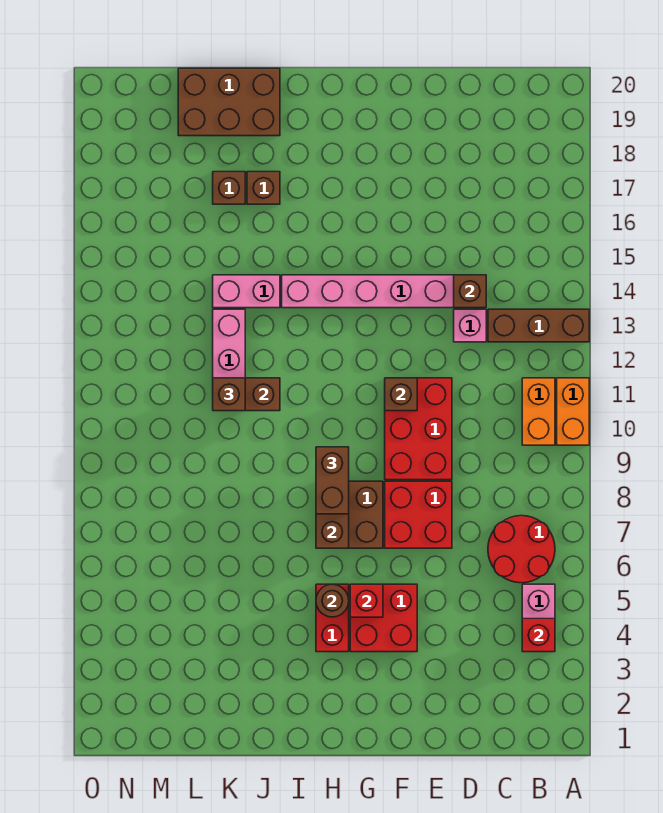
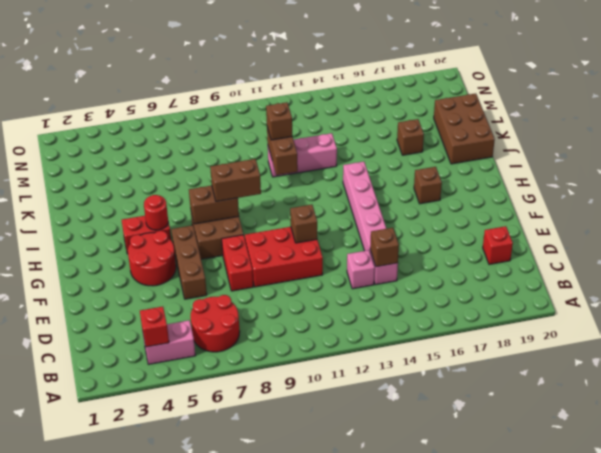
orange 1x2 brick [557,378,589,445] -> none
brown 1x3 brick [488,309,589,342] -> brown 1x3 brick moved to [171,225,207,299]
orange 1x2 brick [522,378,555,445] -> none
red 2x2 brick [385,481,452,548] -> red 1x2 brick [222,235,253,291]
red 2x2 brick [350,584,417,652] -> red 2x2 round brick [128,231,176,286]
red 1x1 brick [350,584,383,617] -> red 1x1 brick moved to [483,226,513,264]
brown 1x1 round brick [316,584,349,617] -> red 1x1 round brick [144,195,168,230]
pink 1x2 brick [213,275,280,308] -> none
brown 1x1 brick [247,172,280,204] -> brown 1x1 brick moved to [414,167,442,204]

